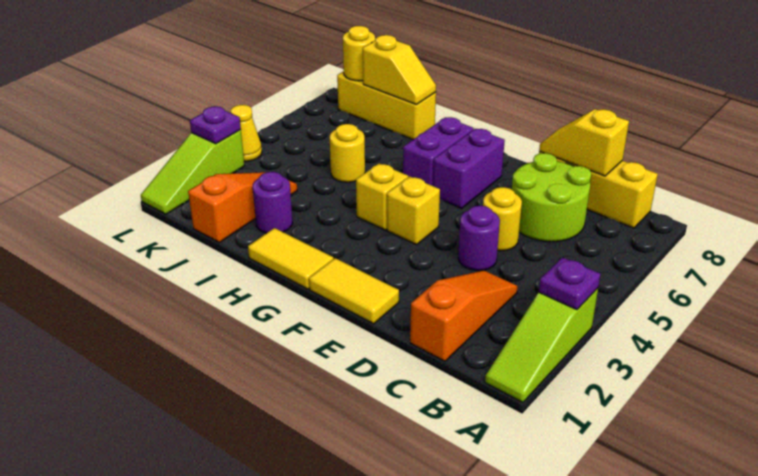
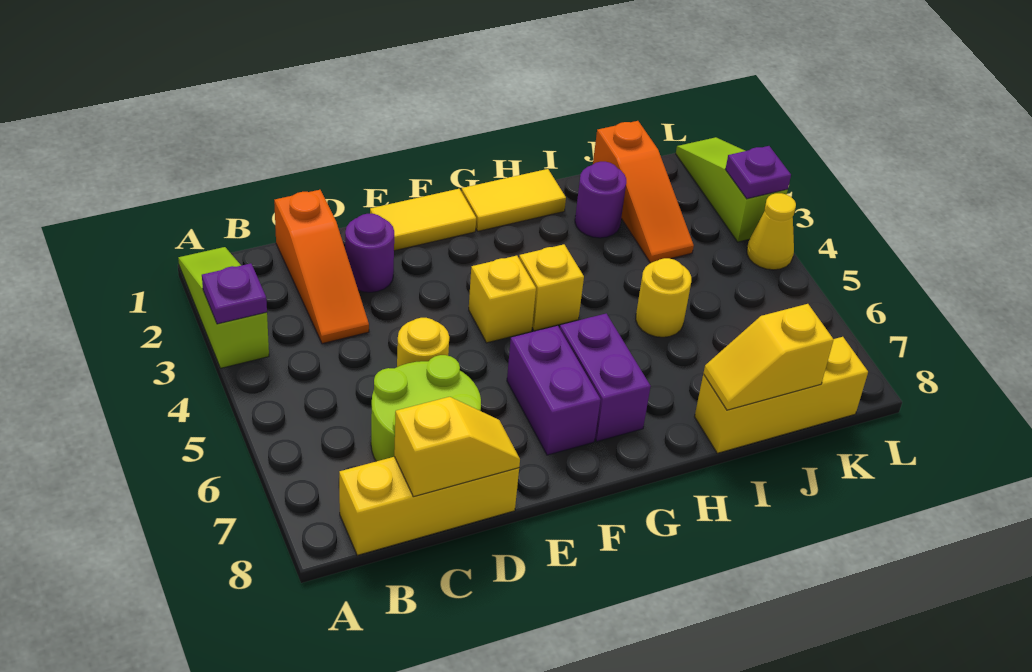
purple 1x1 round brick [458,206,500,271] -> purple 1x1 round brick moved to [345,214,394,292]
yellow 1x1 round brick [343,26,375,81] -> none

